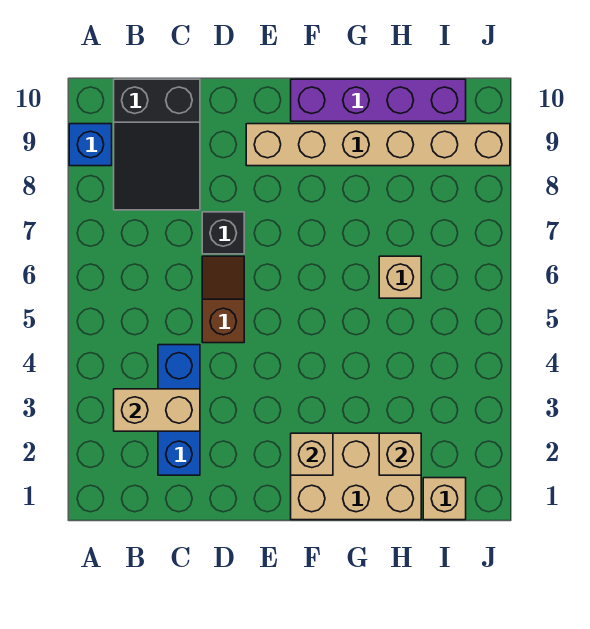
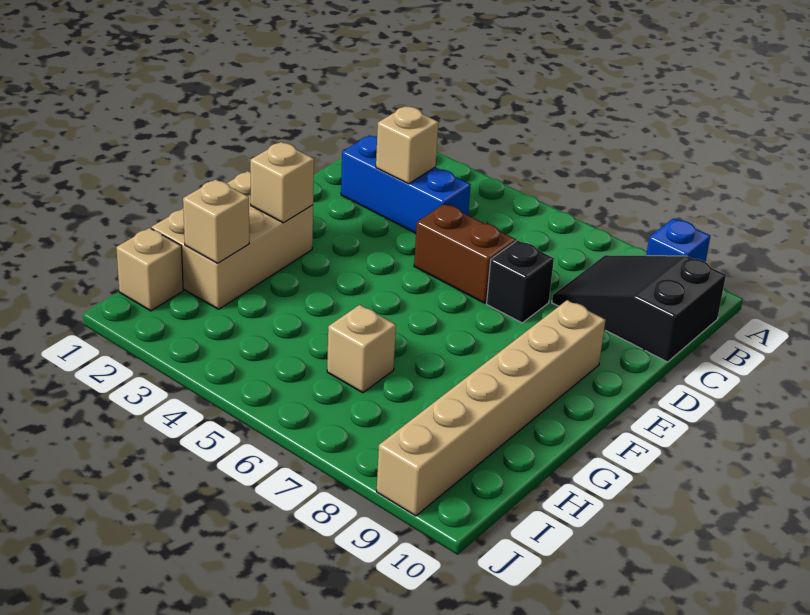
tan 1x2 brick [114,389,200,431] -> tan 1x1 brick [376,106,439,184]
brown 1x2 slope [202,256,244,343] -> brown 1x2 brick [414,204,516,303]
purple 1x4 brick [291,79,466,121] -> none

